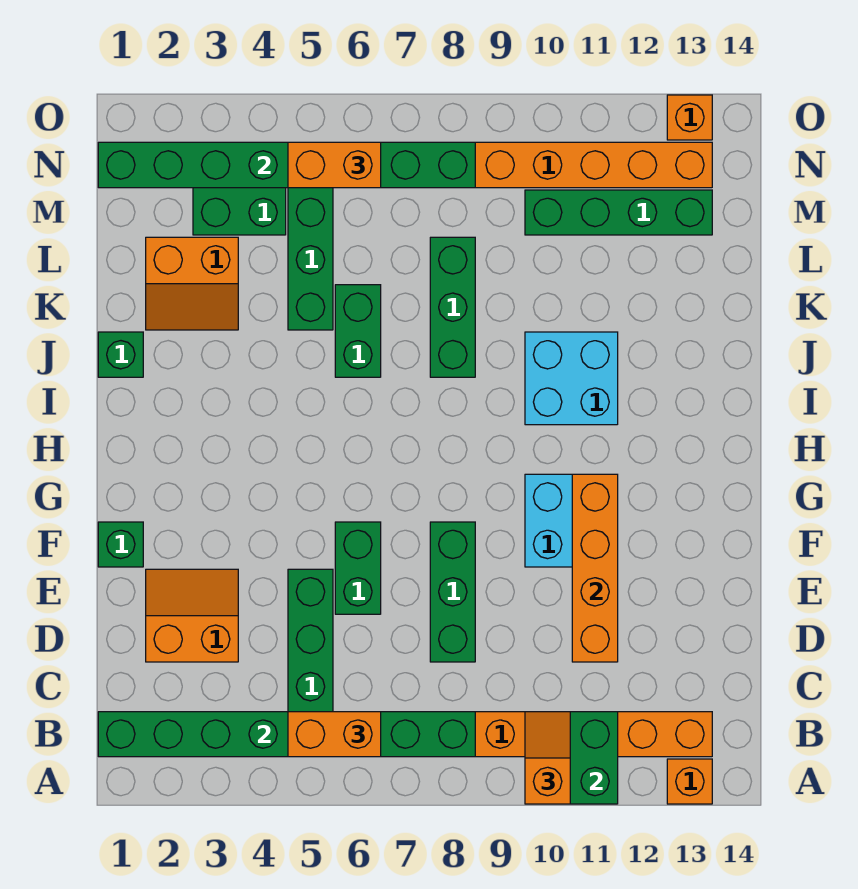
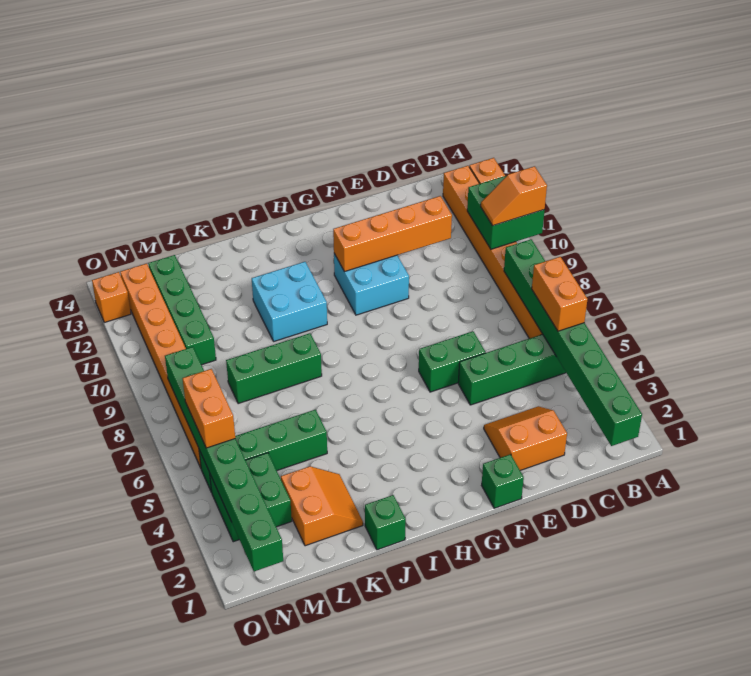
orange 2x2 slope [146,569,238,662] -> orange 2x2 slope turned to [484,406,567,470]
green 1x3 brick [430,522,475,662] -> none
green 1x2 brick [335,285,381,377] -> none

